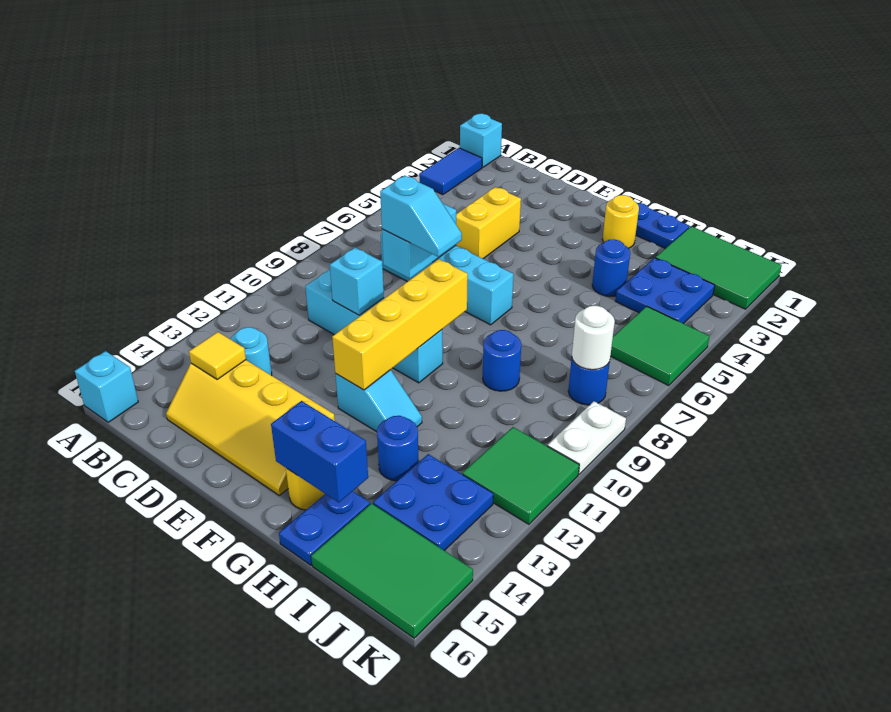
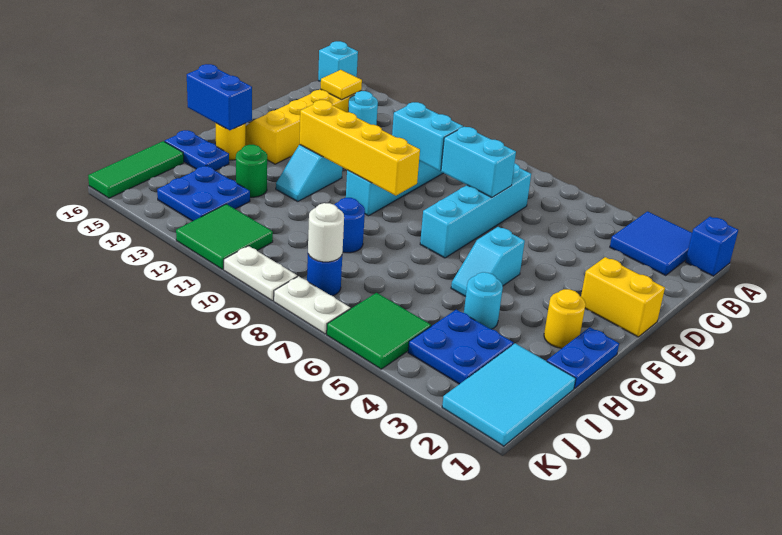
cyan 1x1 brick [460,114,502,167] -> blue 1x1 brick [685,217,738,276]
blue 1x2 tile [419,148,482,195] -> blue 2x2 tile [610,211,692,276]
yellow 1x2 brick [456,187,521,259] -> yellow 1x2 brick moved to [581,257,665,337]
cyan 1x2 slope [380,176,462,257] -> cyan 1x2 slope moved to [451,227,525,297]
cyan 1x1 brick [330,248,384,315] -> cyan 1x2 brick [392,102,463,171]
blue 1x2 brick [271,401,368,503] -> blue 1x2 brick turned to [187,64,252,130]
blue 1x1 round brick [592,239,630,296] -> cyan 1x1 round brick [464,272,503,329]
blue 1x1 round brick [377,416,418,481] -> green 1x1 round brick [236,145,267,197]
green 2x3 tile [655,226,782,309] -> cyan 2x3 tile [442,343,576,446]
green 2x3 tile [311,503,473,638] -> green 1x3 tile [88,141,184,198]
none -> white 1x2 plate [274,276,350,334]

